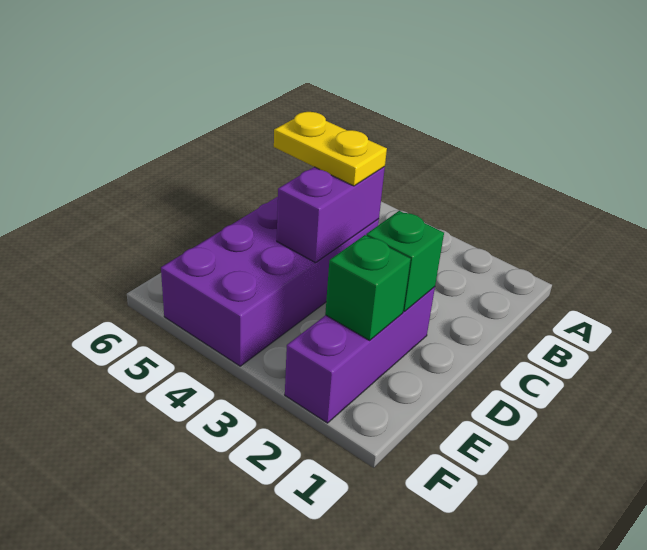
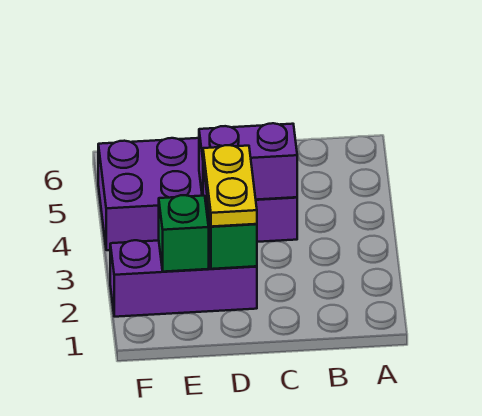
yellow 1x2 plate [274,112,387,186] -> yellow 1x2 plate moved to [203,145,257,227]

